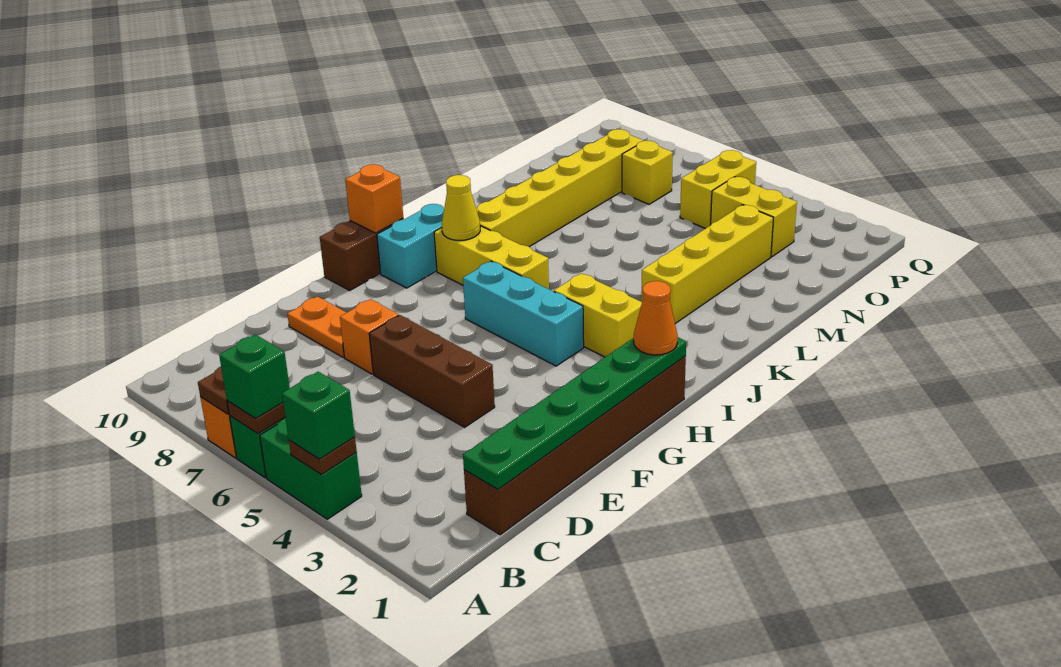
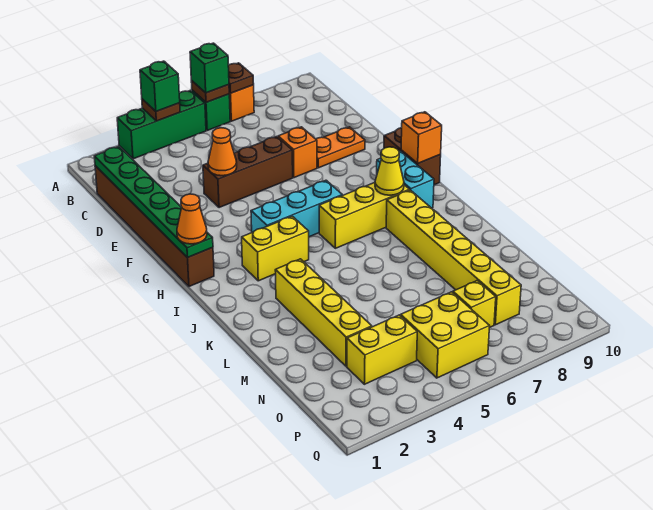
green 1x2 brick [260,419,362,519] -> green 1x3 brick [117,90,206,159]
none -> orange 1x1 cone [208,128,237,176]
yellow 1x2 brick [680,150,756,229] -> yellow 2x2 brick [401,292,490,378]

